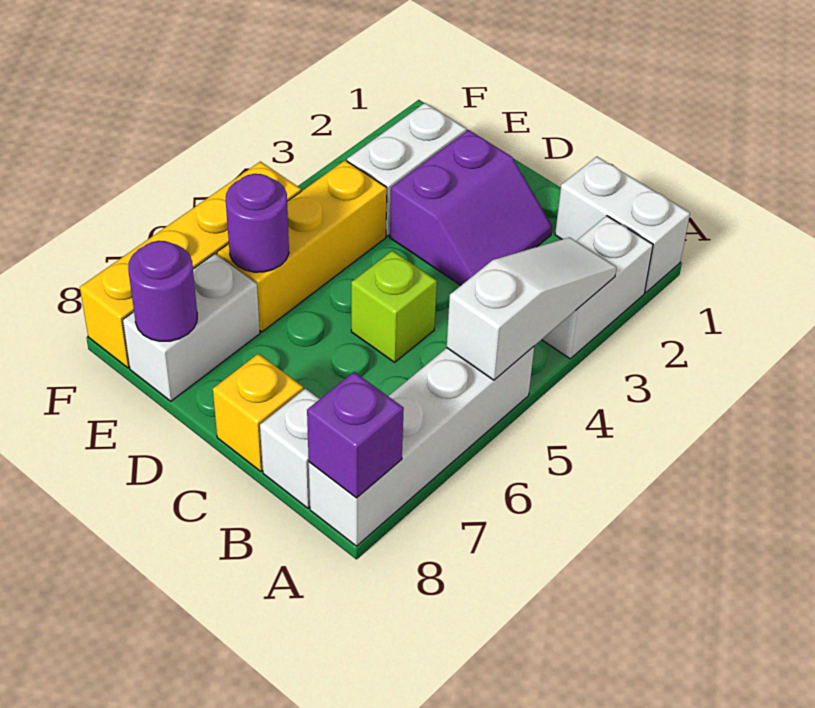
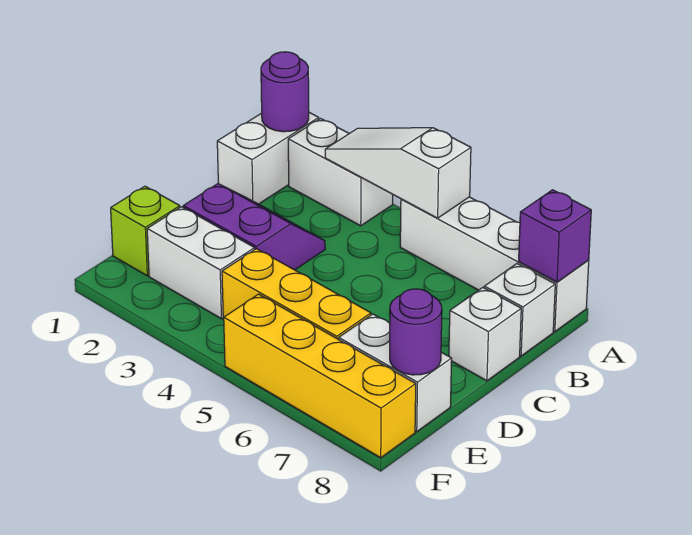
lime 1x1 brick [351,251,437,362] -> lime 1x1 brick moved to [111,186,180,276]
yellow 1x1 brick [213,354,303,471] -> white 1x1 brick [449,288,521,381]
purple 1x1 round brick [226,174,289,272] -> purple 1x1 round brick moved to [261,52,309,132]

